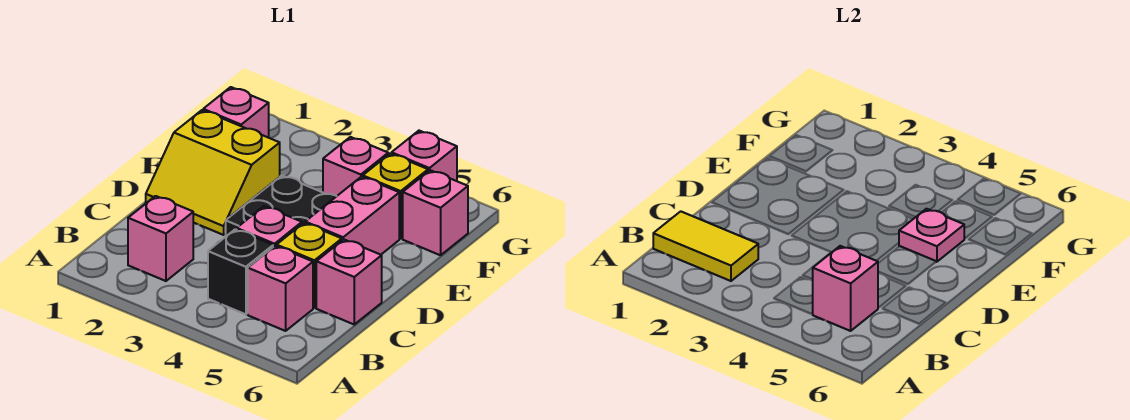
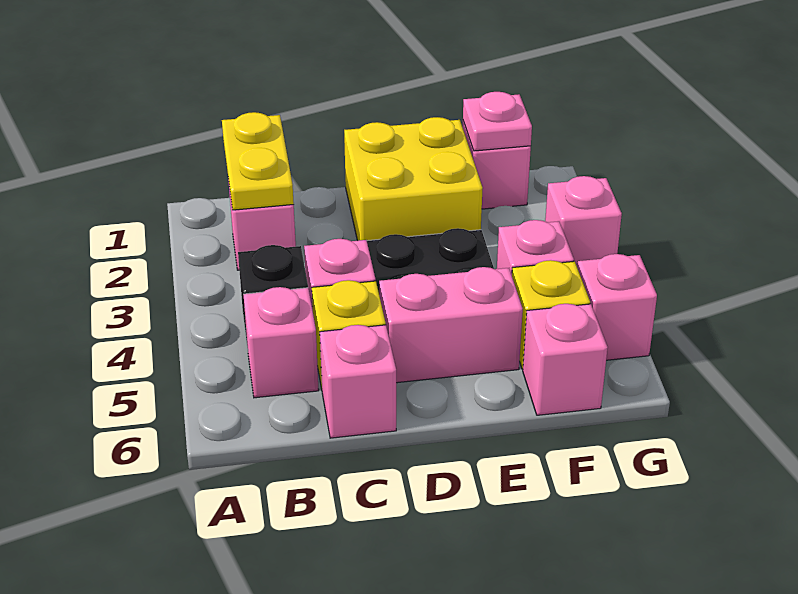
yellow 1x2 tile [653,211,758,281] -> yellow 1x2 plate [222,112,294,210]
pink 1x1 brick [812,246,878,331] -> pink 1x1 brick moved to [545,176,622,266]
yellow 2x2 slope [146,110,280,235] -> yellow 2x2 brick [344,117,483,241]
pink 1x1 plate [899,209,964,262] -> pink 1x1 plate moved to [463,92,532,151]

